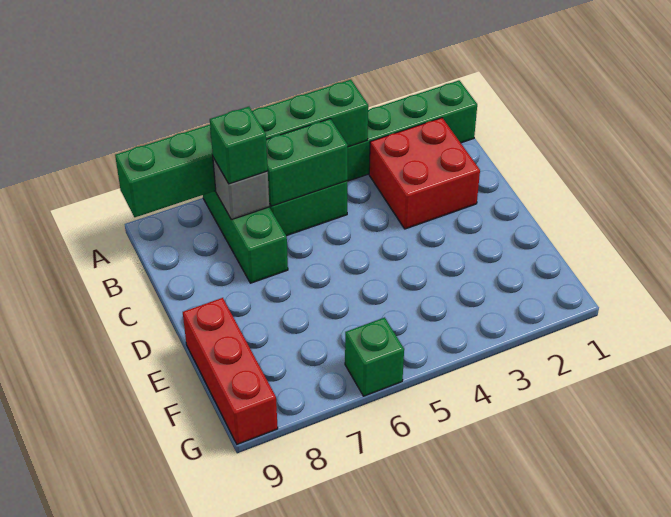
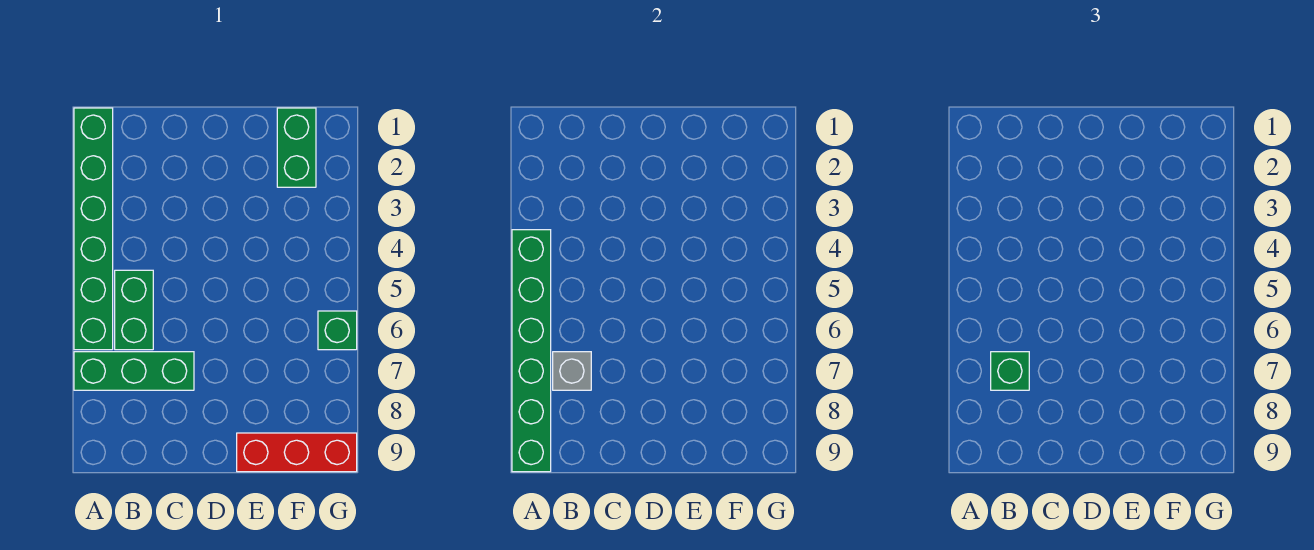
red 2x2 brick [369,118,480,229] -> none
green 1x2 brick [266,119,348,206] -> green 1x2 brick moved to [277,108,316,187]

